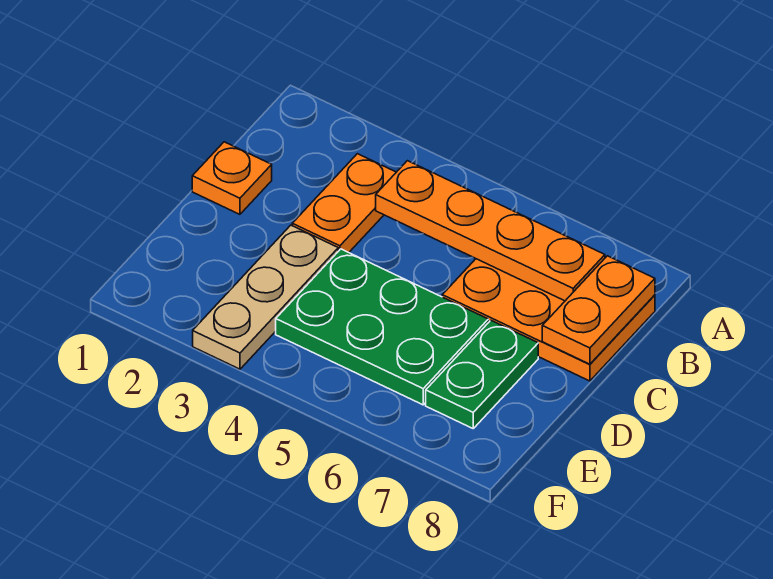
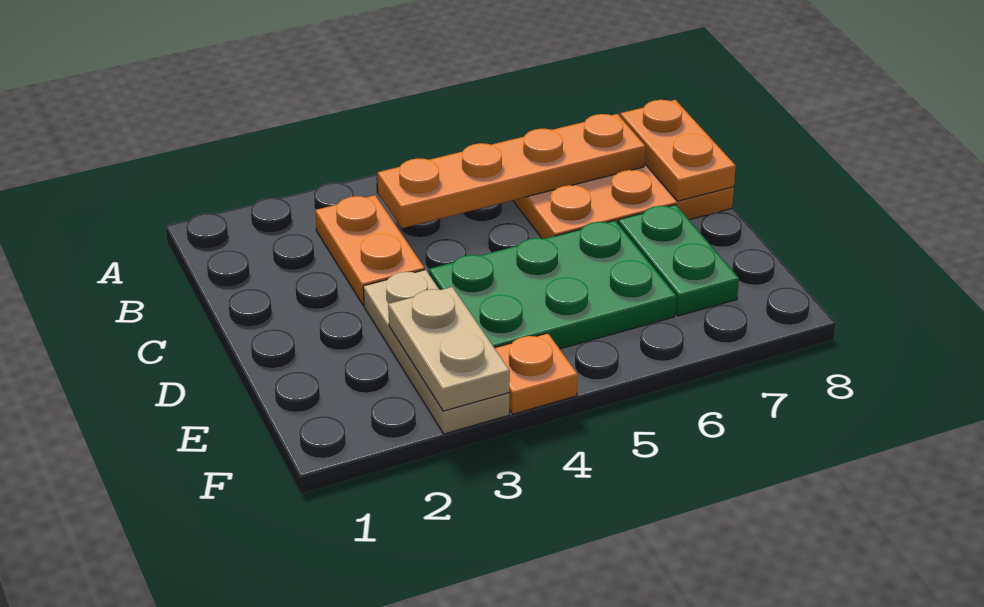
orange 1x1 plate [192,142,272,214] -> orange 1x1 plate moved to [495,333,578,414]
none -> tan 1x2 plate [388,287,510,411]

